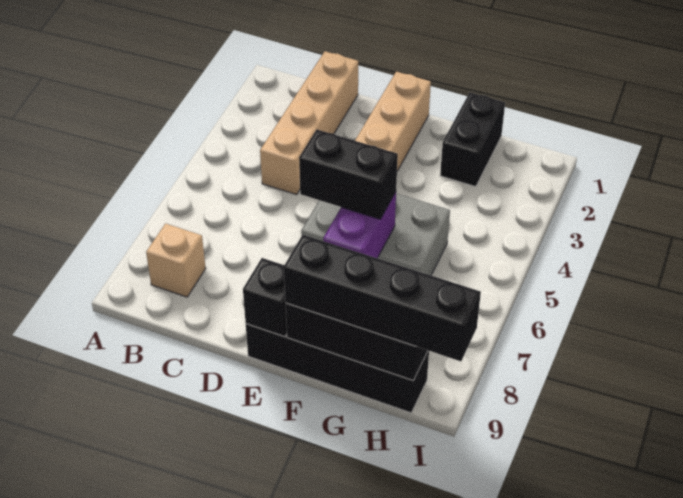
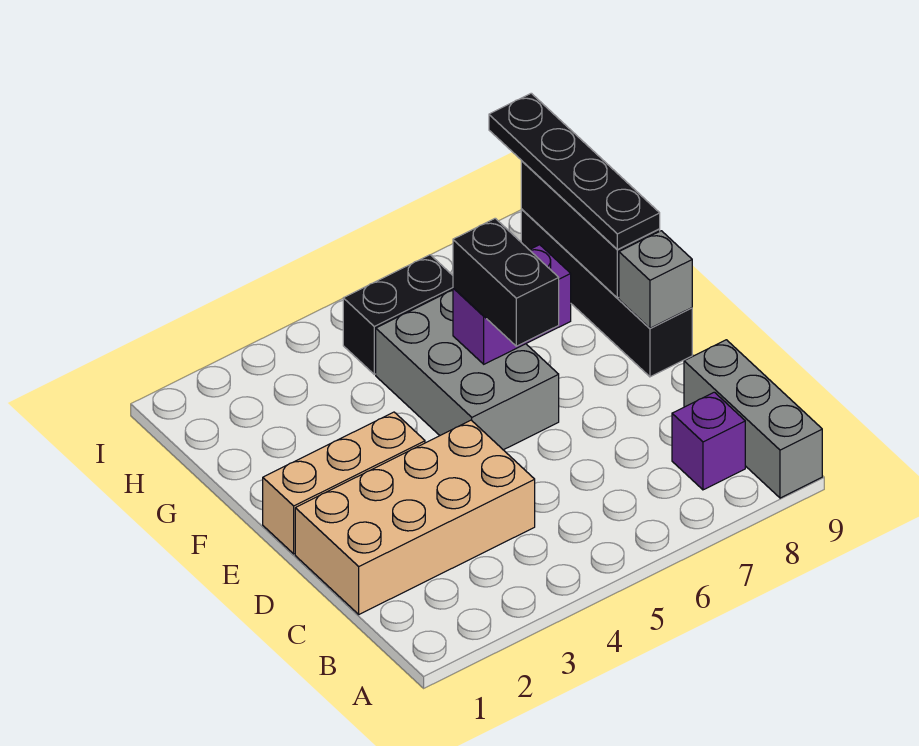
none -> grey 1x3 brick [684,340,822,498]
tan 1x1 brick [146,224,206,297] -> purple 1x1 brick [672,392,745,490]
tan 1x4 brick [260,51,358,195] -> tan 2x4 brick [295,420,535,614]
black 1x1 brick [243,258,287,337] -> grey 1x1 brick [619,231,692,328]
black 1x4 brick [284,235,481,361] -> black 1x4 plate [489,93,660,250]
black 1x2 brick [440,93,505,187] -> black 1x2 brick moved to [343,255,453,374]

